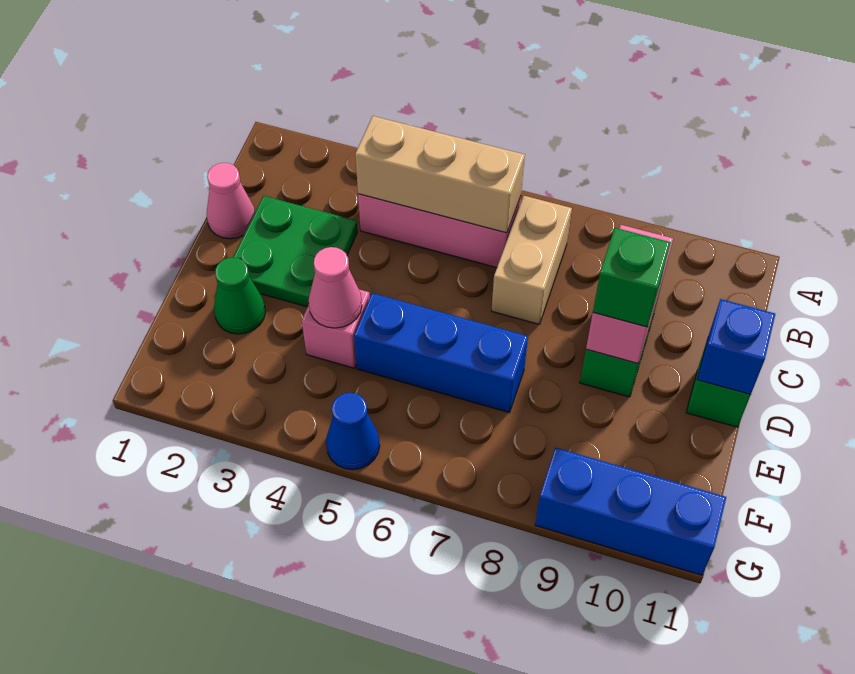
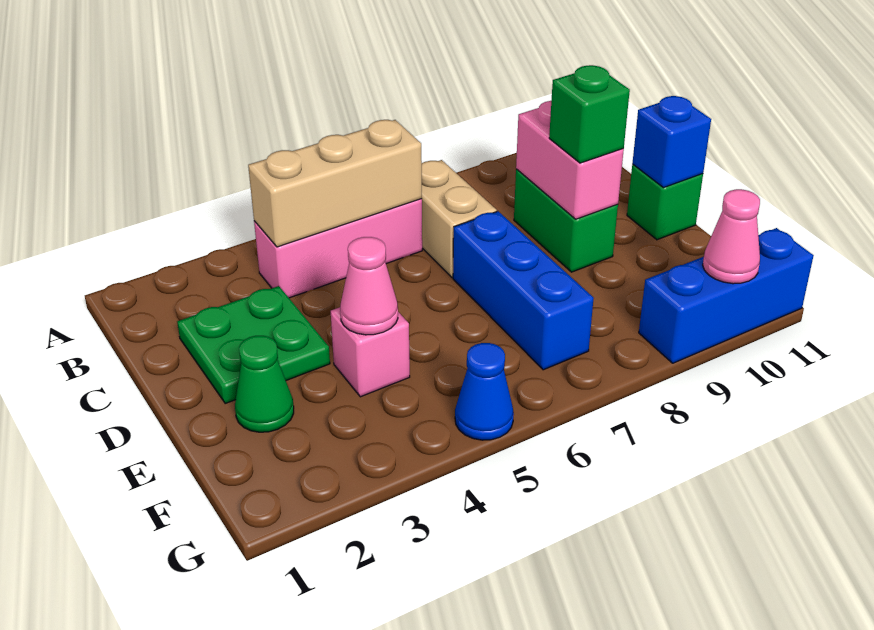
pink 1x1 cone [207,163,255,239] -> pink 1x1 cone moved to [703,189,760,284]
blue 1x3 brick [354,293,528,413] -> blue 1x3 brick turned to [453,211,594,370]

